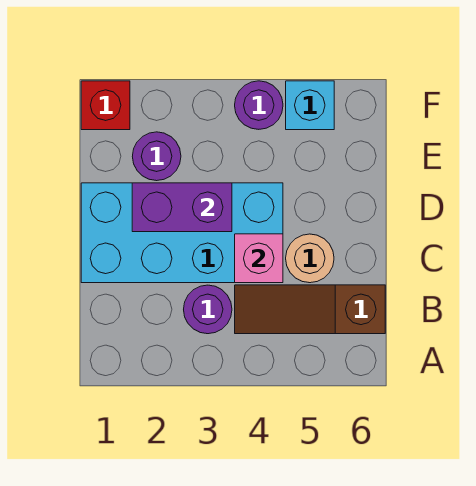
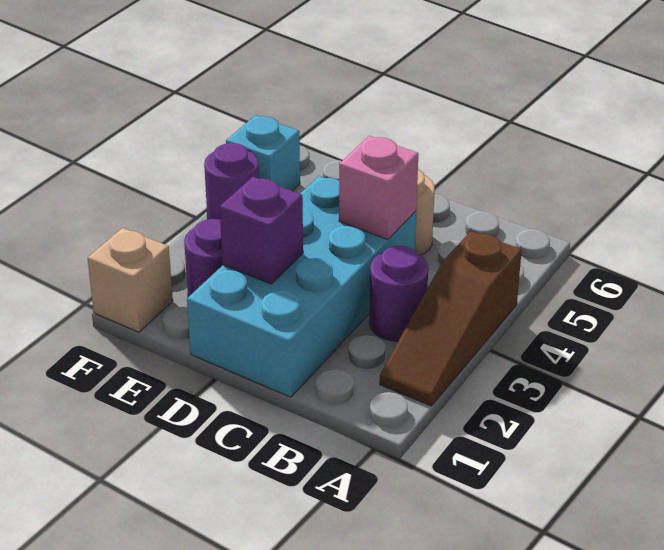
brown 1x3 slope [235,285,385,334] -> brown 1x3 slope moved to [380,231,522,406]
purple 1x2 brick [132,183,232,232] -> purple 1x1 brick [220,177,303,284]
red 1x1 brick [81,81,130,130] -> tan 1x1 brick [88,228,173,332]

